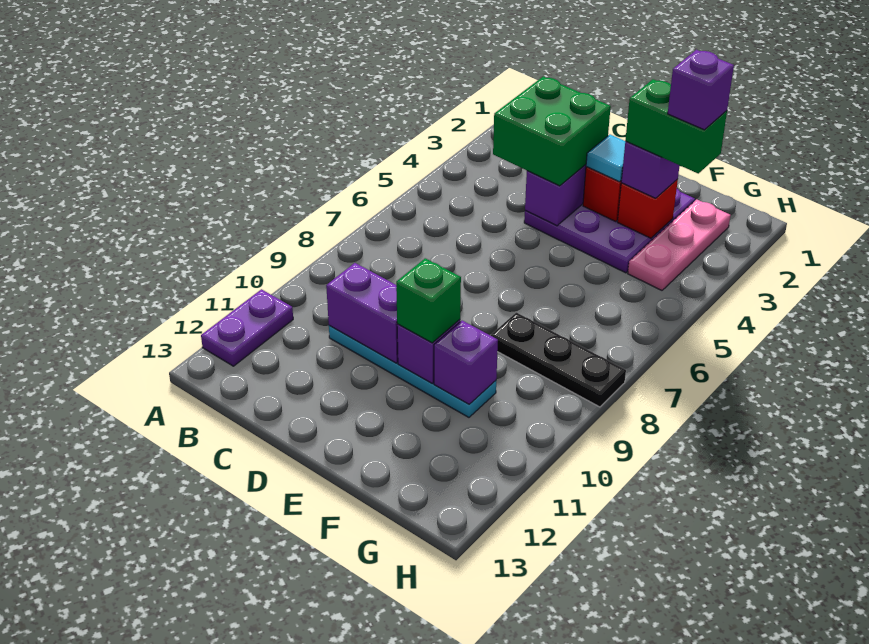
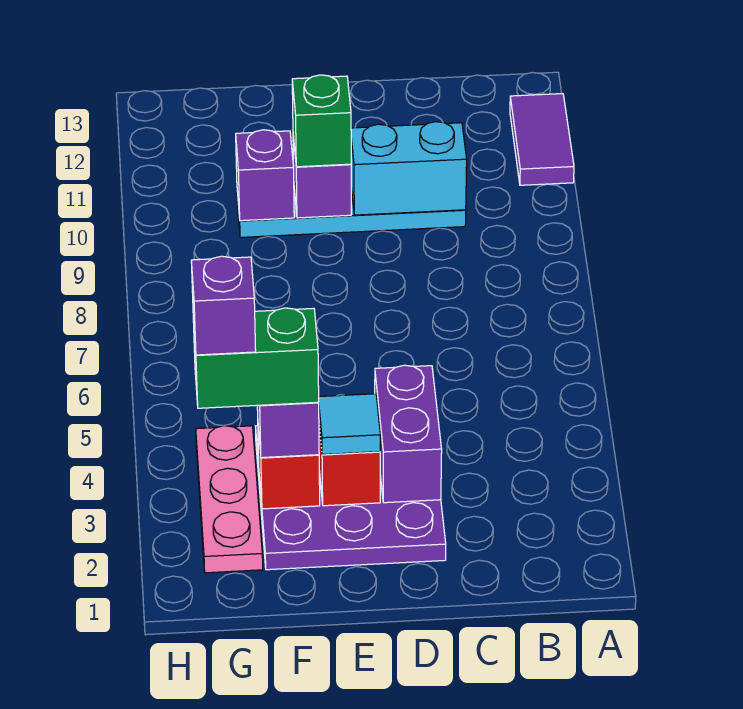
purple 1x2 plate [201,289,293,366] -> purple 1x2 tile [510,94,574,185]
green 2x2 brick [493,76,611,186] -> none
purple 1x2 brick [326,263,398,363] -> cyan 1x2 brick [351,122,467,215]
black 1x3 plate [491,312,626,407] -> none

